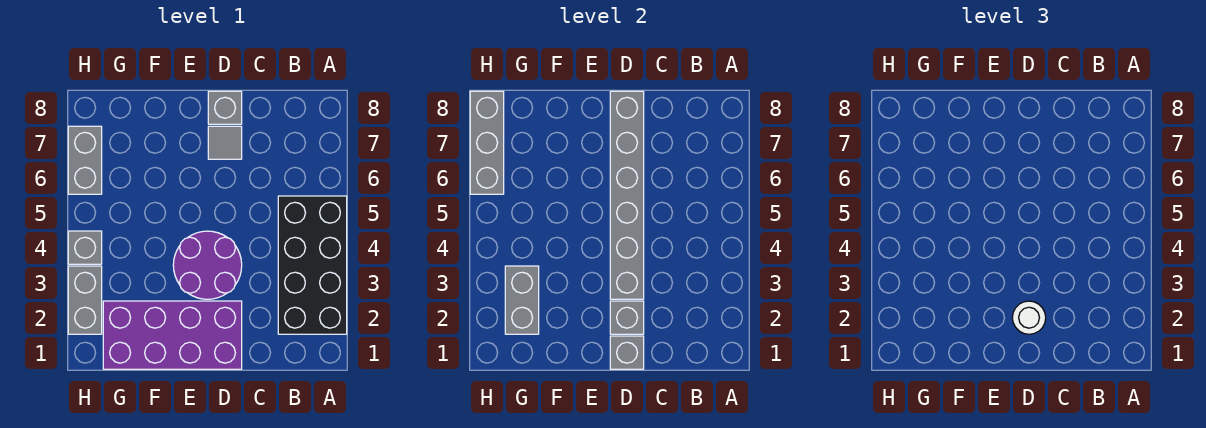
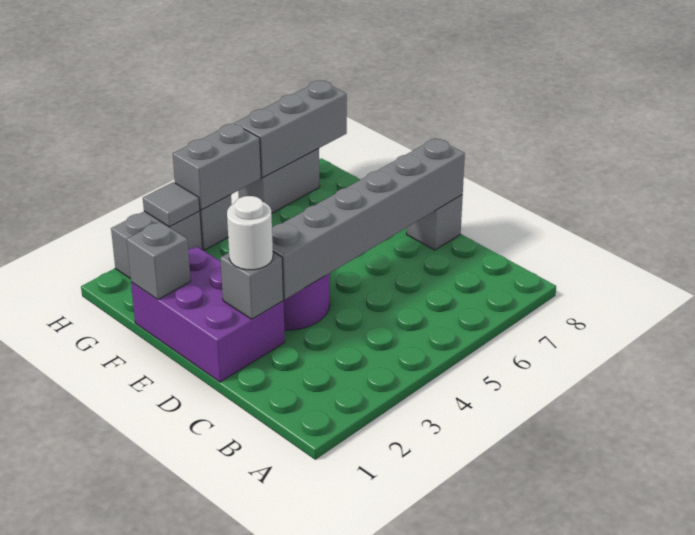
black 2x4 brick [278,196,347,334] -> none
purple 2x4 brick [103,301,242,369] -> purple 2x3 brick [131,247,285,382]
grey 1x1 brick [610,336,644,369] -> grey 1x1 brick moved to [127,222,190,300]
grey 1x1 tile [208,126,242,159] -> grey 1x1 tile moved to [143,182,200,227]
grey 1x2 brick [505,266,539,334] -> grey 1x2 brick moved to [173,123,261,210]

